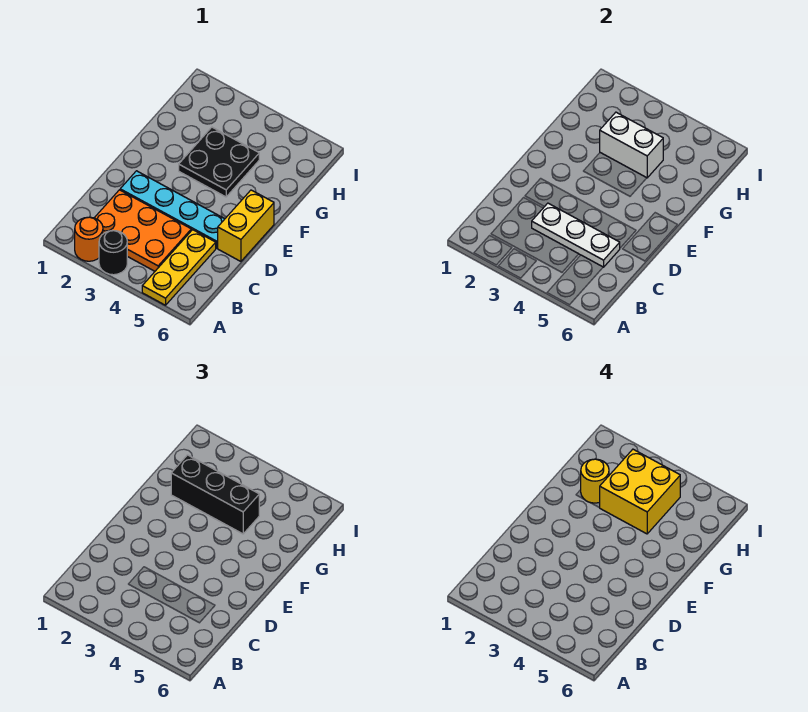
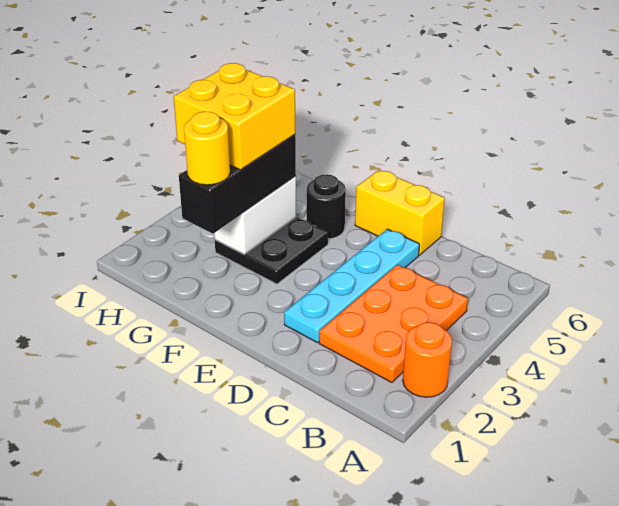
black 1x1 round brick [99,231,127,275] -> black 1x1 round brick moved to [307,174,346,239]
yellow 1x3 plate [142,230,216,305] -> none
white 1x3 plate [532,203,620,267] -> none

